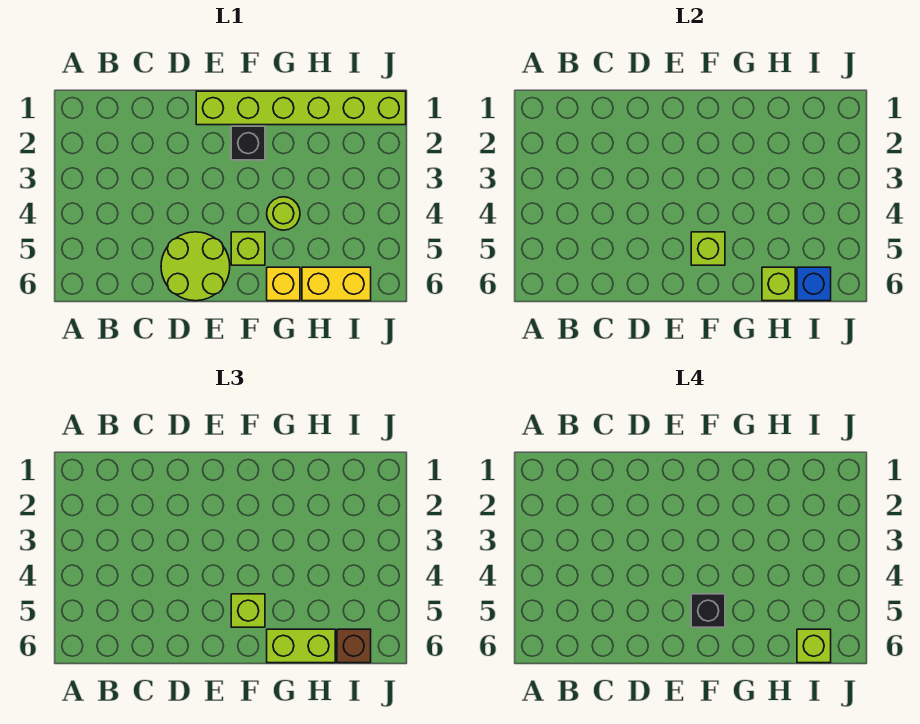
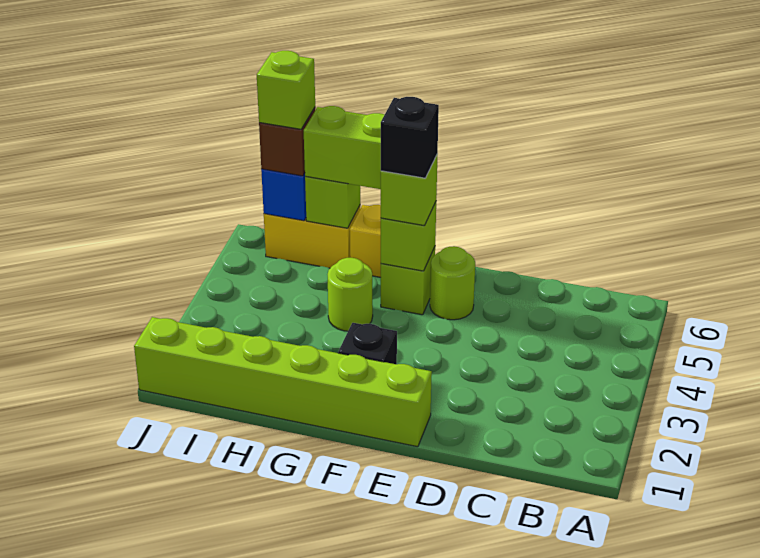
lime 2x2 round brick [161,232,230,301] -> lime 1x1 round brick [430,246,475,320]

